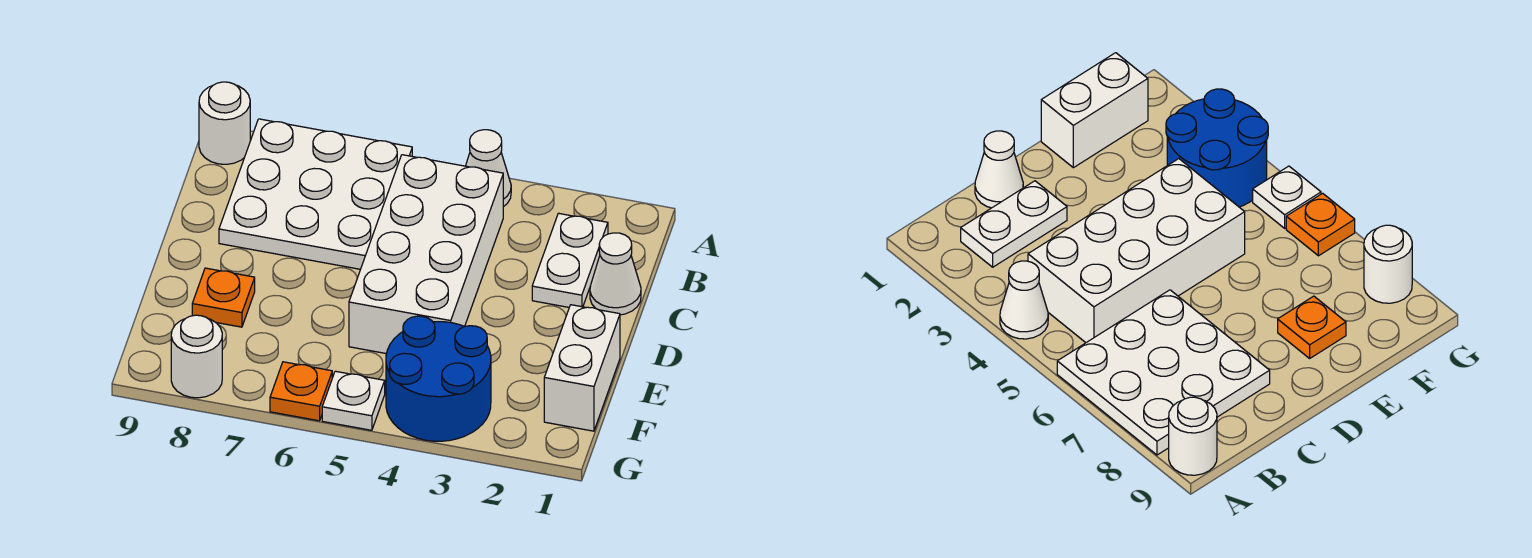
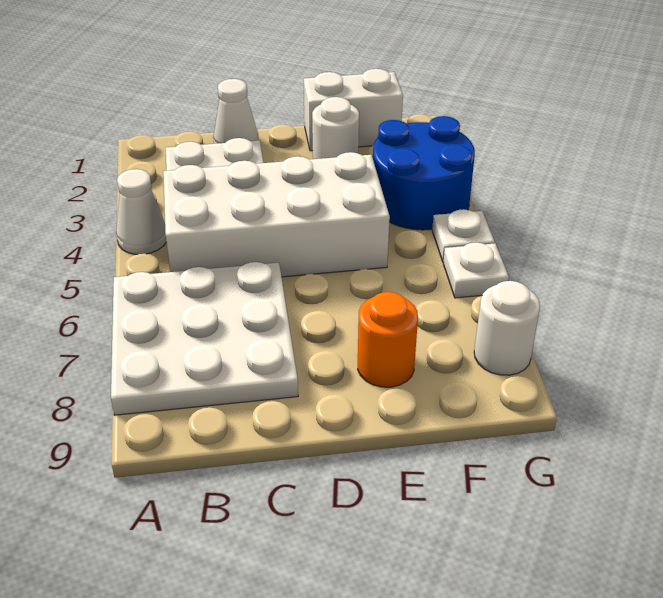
white 1x1 round brick [199,82,250,164] -> white 1x1 round brick moved to [312,97,359,159]
orange 1x1 plate [192,268,255,327] -> orange 1x1 round brick [358,292,418,387]
orange 1x1 plate [270,362,332,421] -> white 1x1 plate [443,243,509,298]

